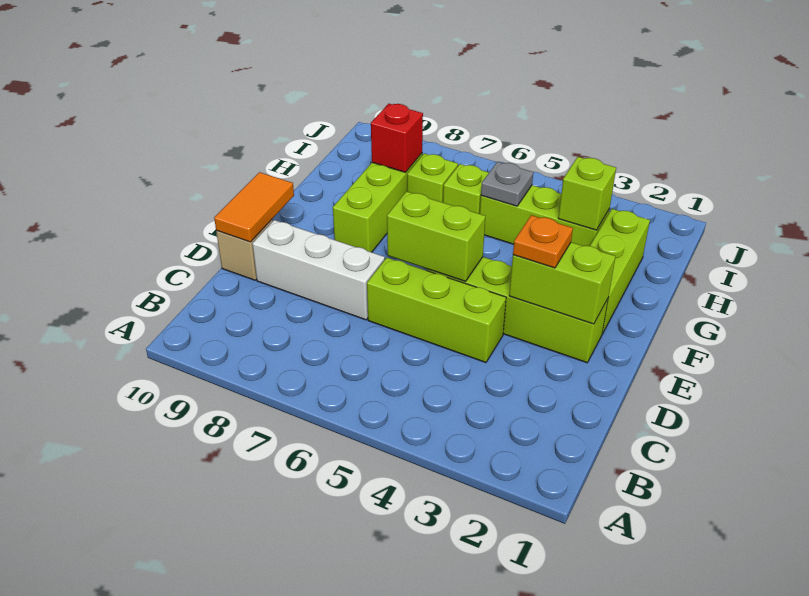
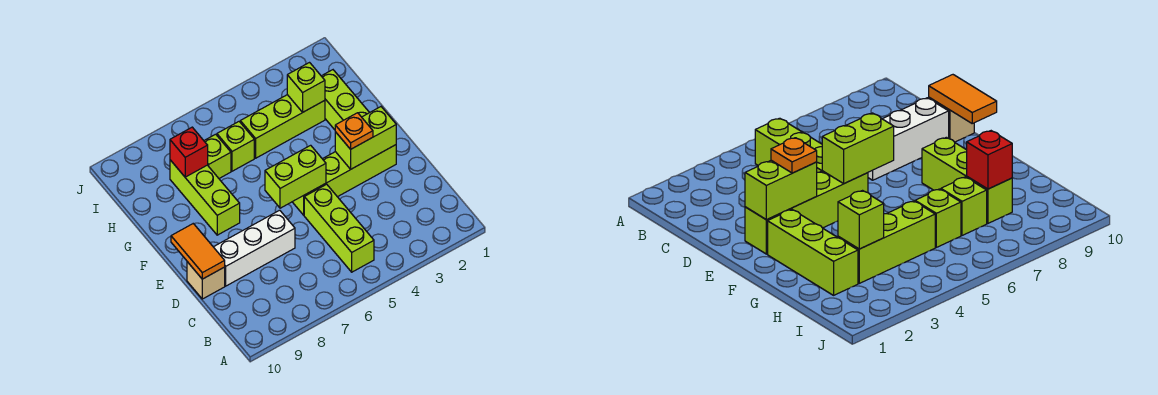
lime 1x3 brick [367,258,506,363] -> lime 1x3 brick turned to [304,184,374,272]
grey 1x1 plate [481,162,533,206] -> none

